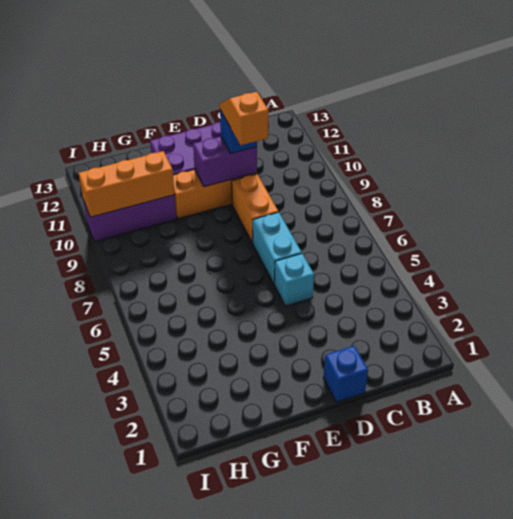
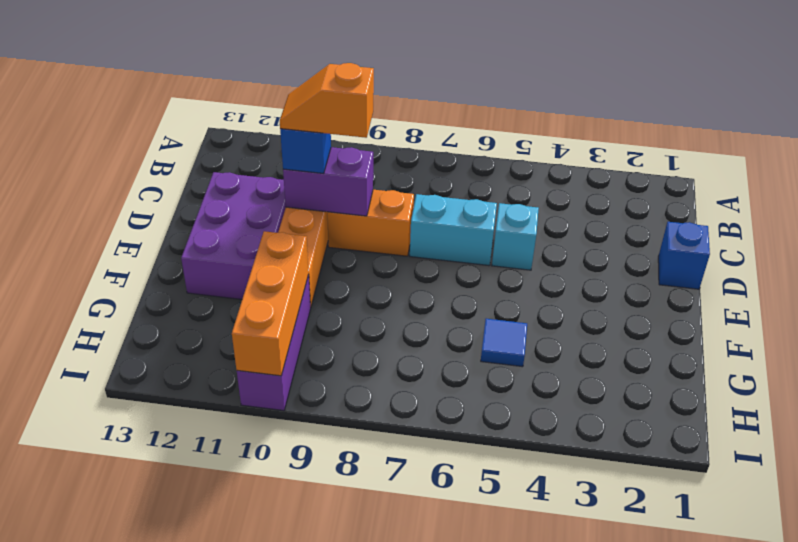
purple 1x2 brick [193,136,257,187] -> purple 1x2 brick turned to [283,147,373,216]
none -> blue 1x1 tile [481,319,527,367]

